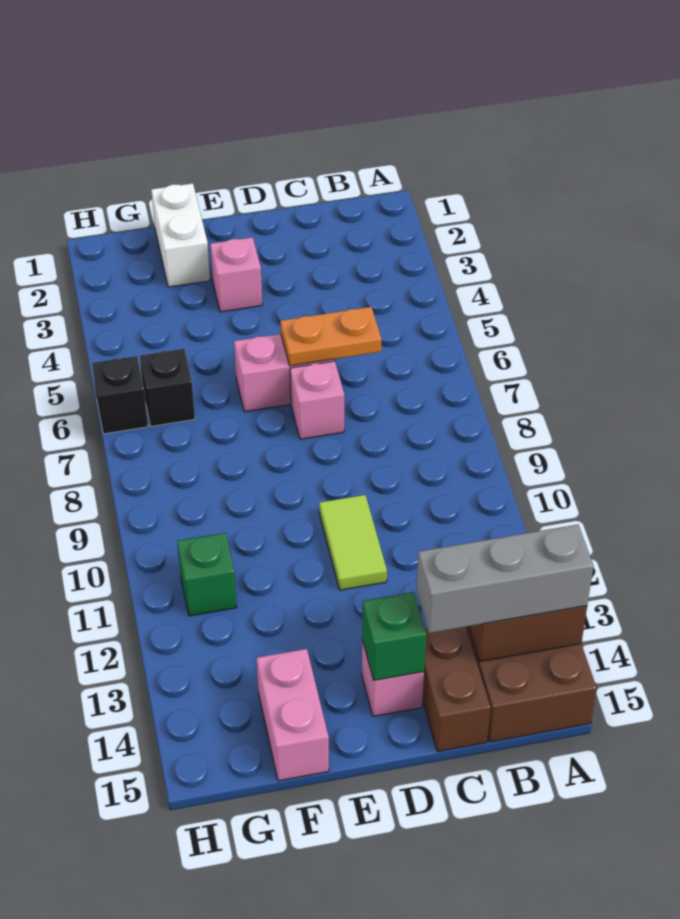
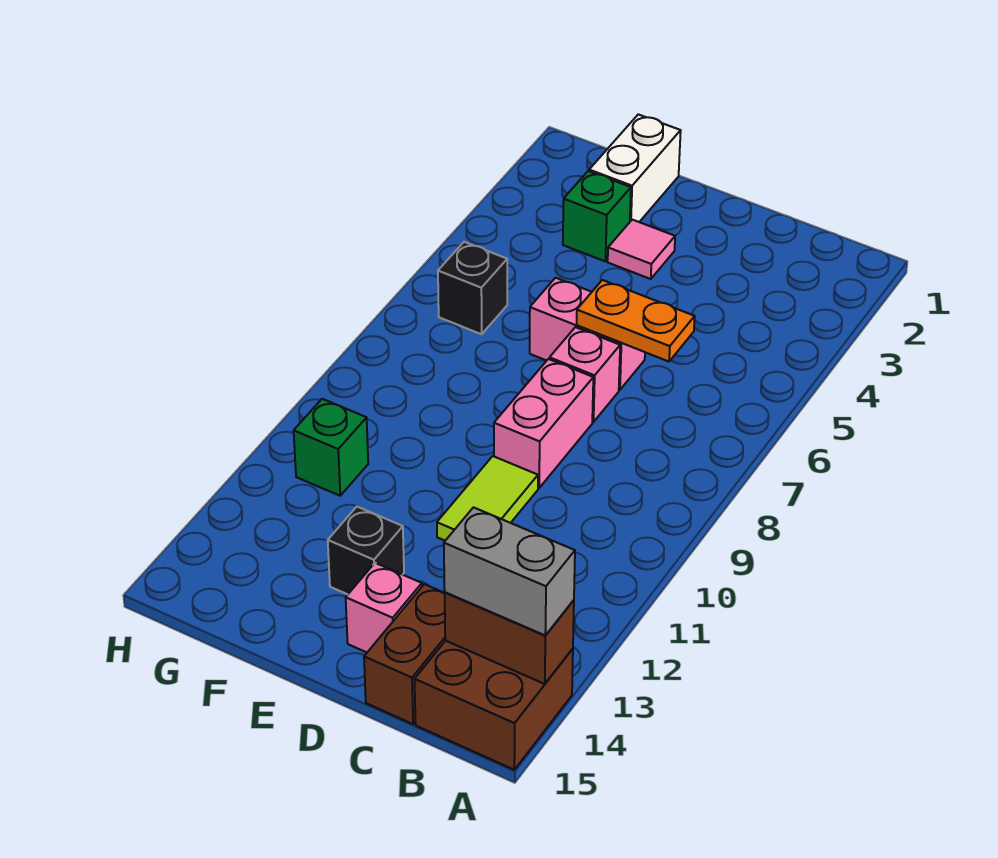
grey 1x3 brick [417,525,593,633] -> grey 1x2 brick [444,507,575,636]
green 1x1 brick [362,592,426,681] -> green 1x1 brick moved to [563,171,631,261]
pink 1x1 brick [210,237,262,312] -> pink 1x1 tile [608,220,675,279]
pink 1x2 brick [257,649,329,781] -> pink 1x2 brick moved to [494,359,593,488]
black 1x1 brick [92,356,148,434] -> black 1x1 brick moved to [328,507,404,594]

